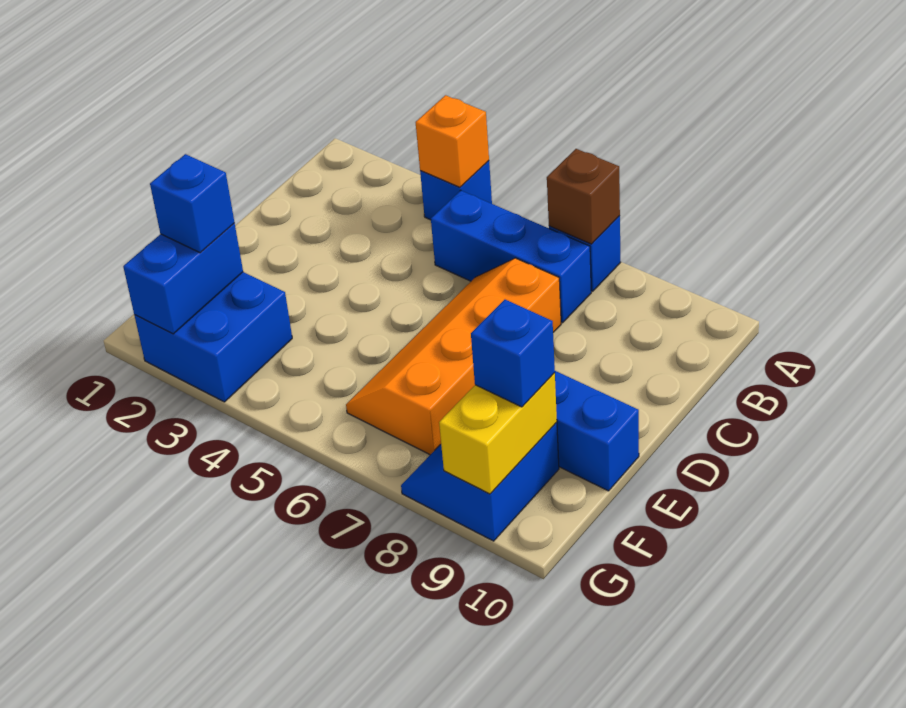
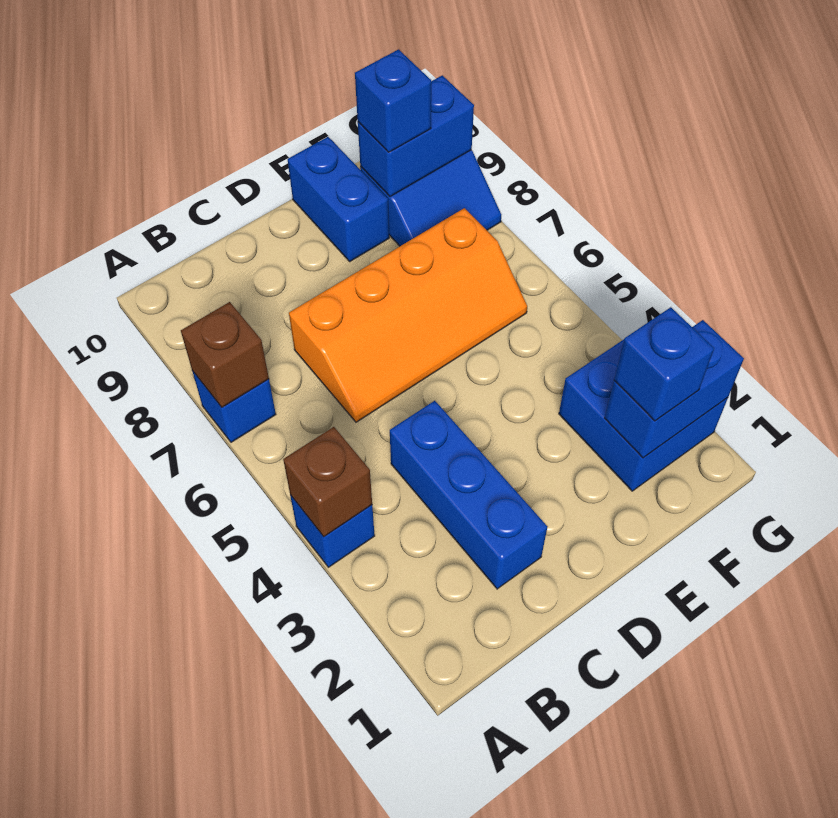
orange 1x1 brick [416,95,489,187] -> brown 1x1 brick [283,427,372,537]
blue 1x3 brick [431,190,591,323] -> blue 1x3 brick moved to [390,401,548,589]
yellow 1x2 brick [439,373,557,494] -> blue 1x2 brick [358,75,474,196]

